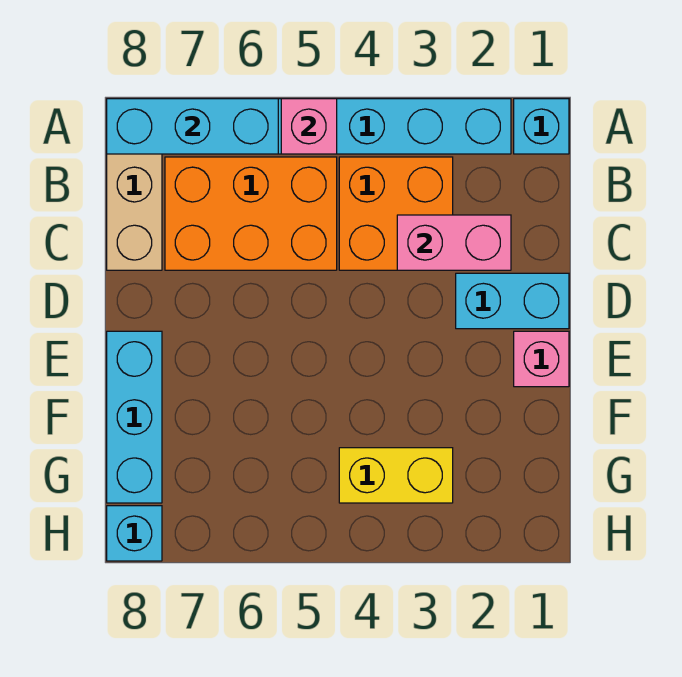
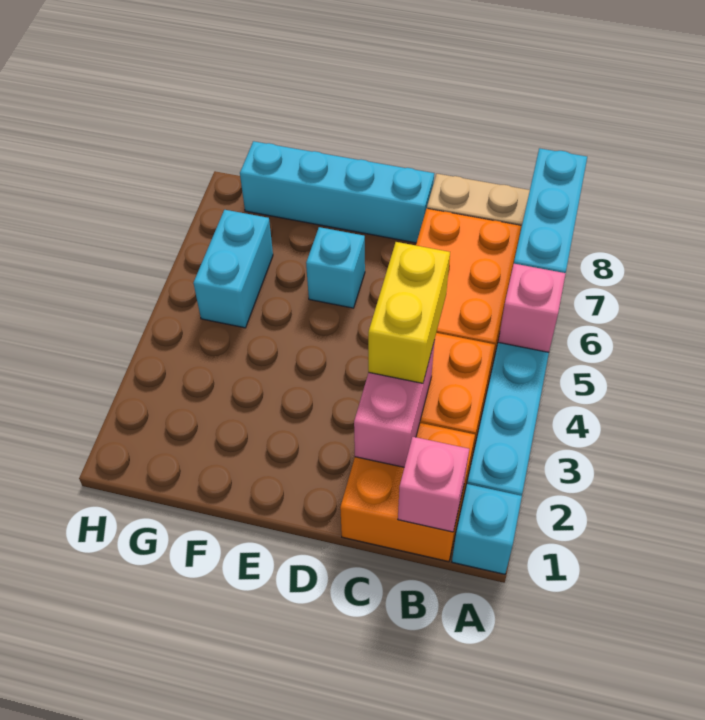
none -> orange 2x2 brick [340,423,475,562]
cyan 1x2 brick [456,273,569,329] -> cyan 1x2 brick moved to [193,210,273,328]
pink 1x1 brick [514,331,569,387] -> pink 1x1 brick moved to [398,437,469,532]
cyan 1x3 brick [107,331,162,503] -> cyan 1x4 brick [240,141,434,243]
yellow 1x2 brick [339,448,453,503] -> yellow 1x2 brick moved to [368,242,450,383]
cyan 1x1 brick [107,506,162,561] -> cyan 1x1 brick moved to [306,227,365,308]

